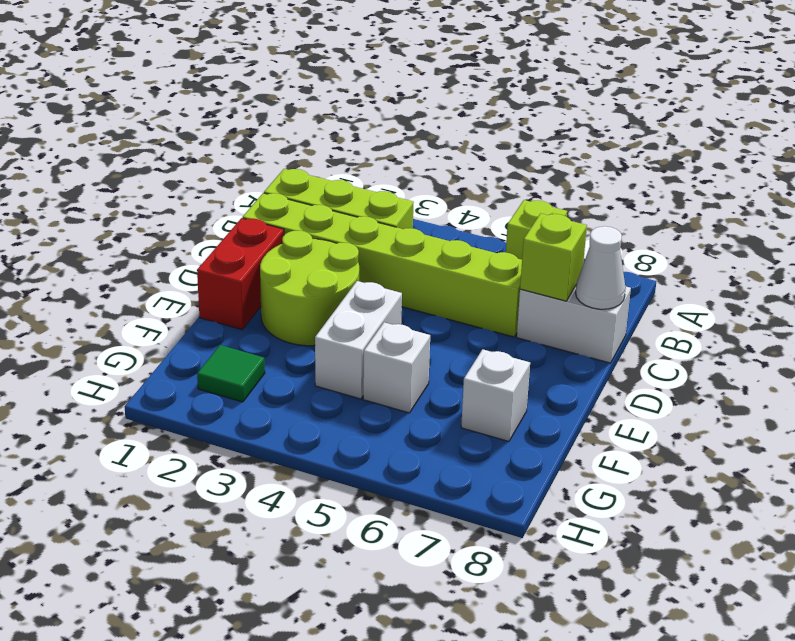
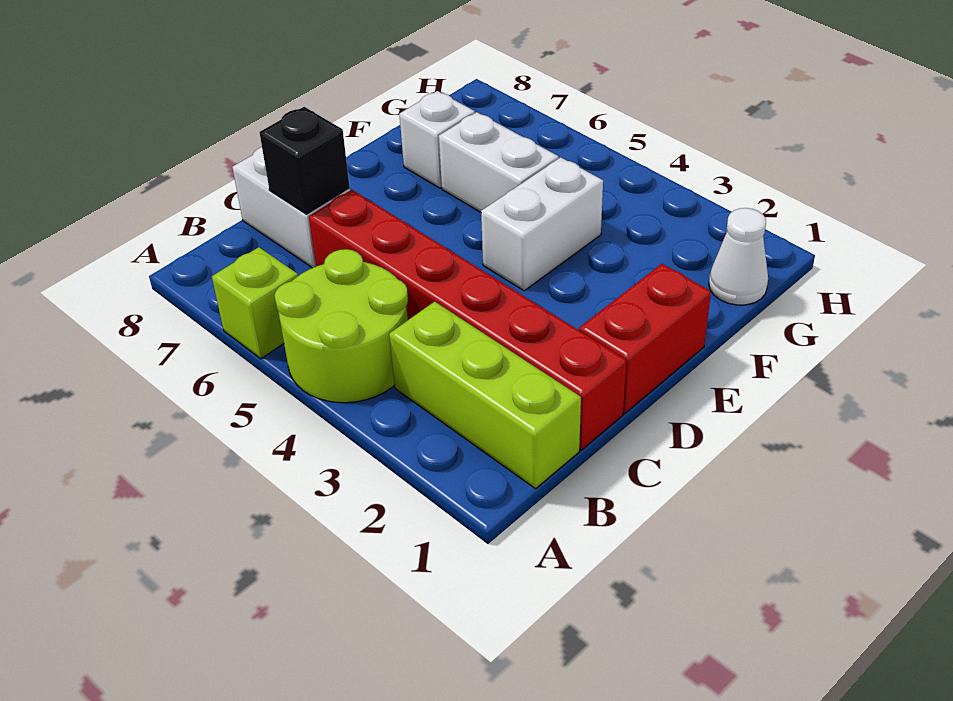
lime 1x6 brick [243,193,522,337] -> red 1x6 brick [309,190,627,450]
lime 1x1 brick [520,213,587,301] -> black 1x1 brick [259,107,350,214]
white 1x1 cone [576,226,626,309] -> white 1x1 cone moved to [709,208,768,305]
lime 2x2 round brick [260,231,359,346] -> lime 2x2 round brick moved to [274,249,408,403]
white 1x1 brick [363,322,430,413] -> white 1x2 brick [439,112,559,212]
green 1x1 tile [197,345,265,402] -> none

